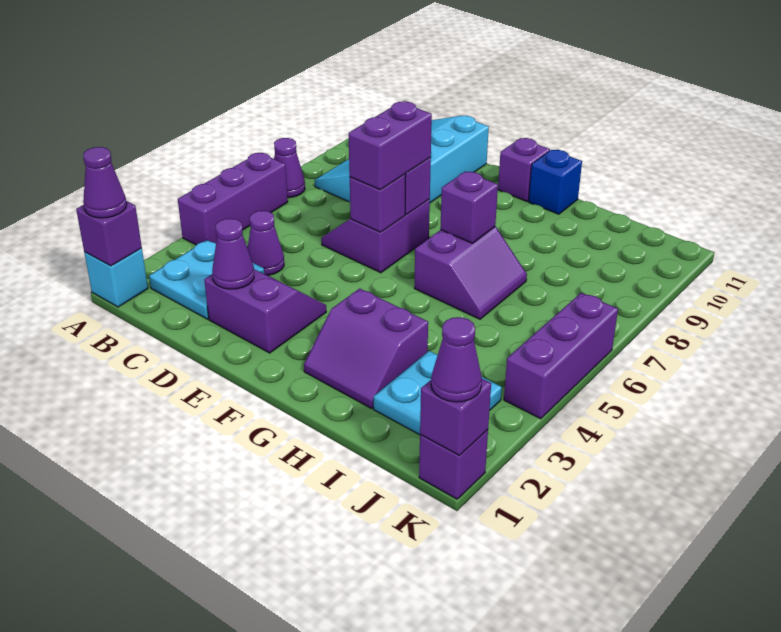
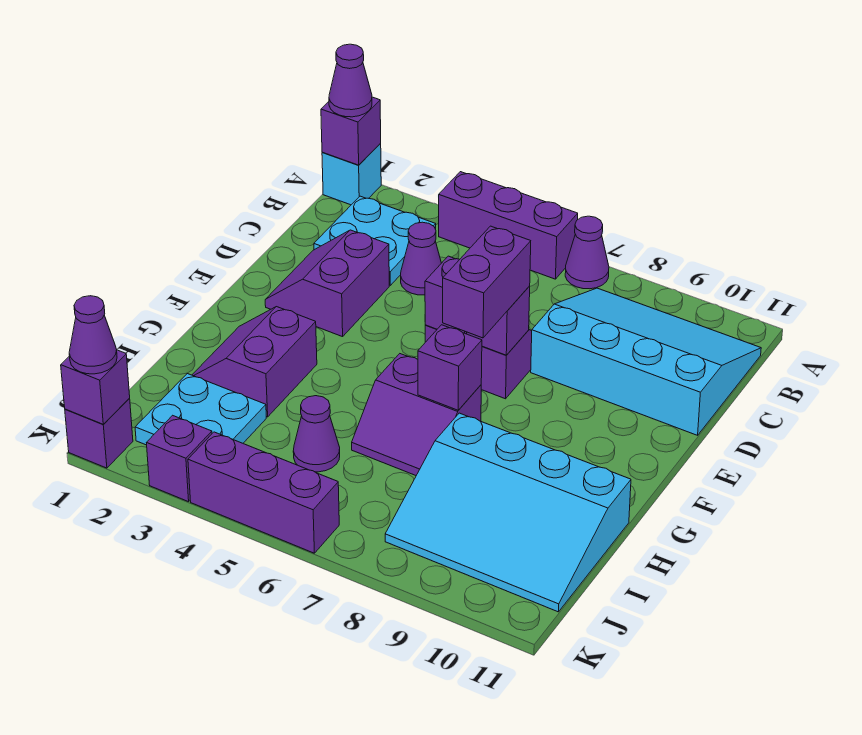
purple 2x2 slope [204,269,326,353] -> purple 2x2 slope turned to [265,230,389,337]
purple 1x1 cone [212,218,254,289] -> purple 1x1 cone moved to [293,396,340,472]
purple 1x2 brick [349,101,432,190] -> purple 1x2 brick turned to [443,226,531,338]
purple 1x1 brick [498,138,550,201] -> purple 1x1 brick moved to [147,415,212,502]
blue 1x1 brick [529,150,582,214] -> none
none -> cyan 3x4 slope [385,413,631,612]

